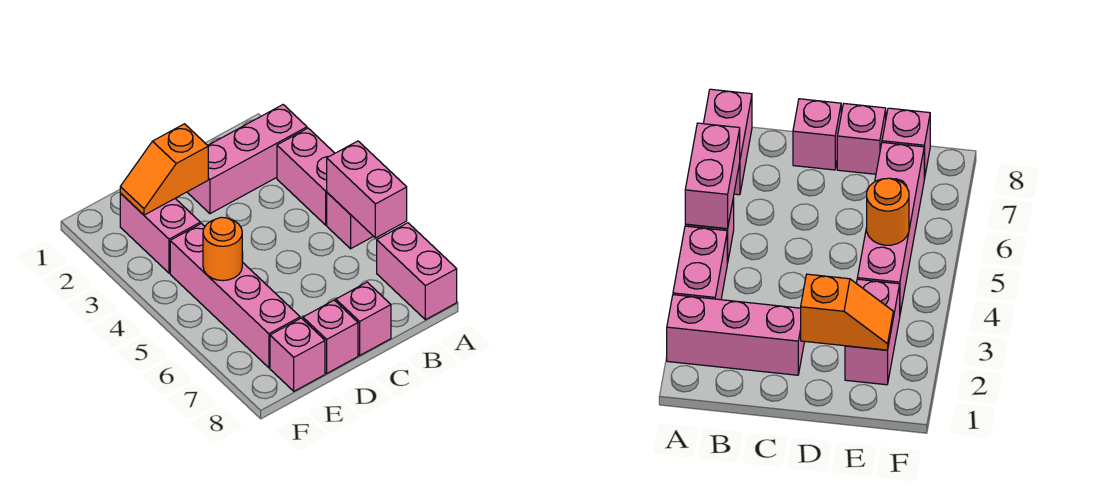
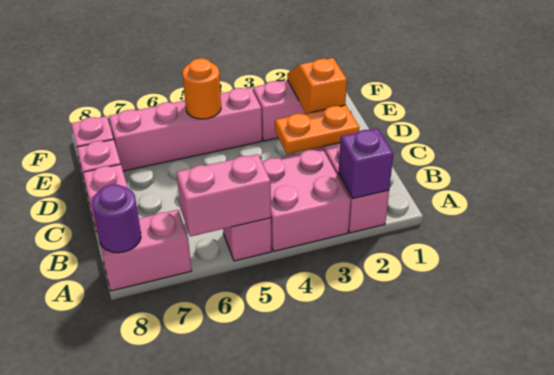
none -> purple 1x1 brick [338,128,394,198]
pink 1x2 brick [277,128,335,225] -> pink 2x2 brick [262,148,351,251]
none -> purple 1x1 round brick [92,184,141,253]
none -> orange 1x2 plate [275,105,360,154]

